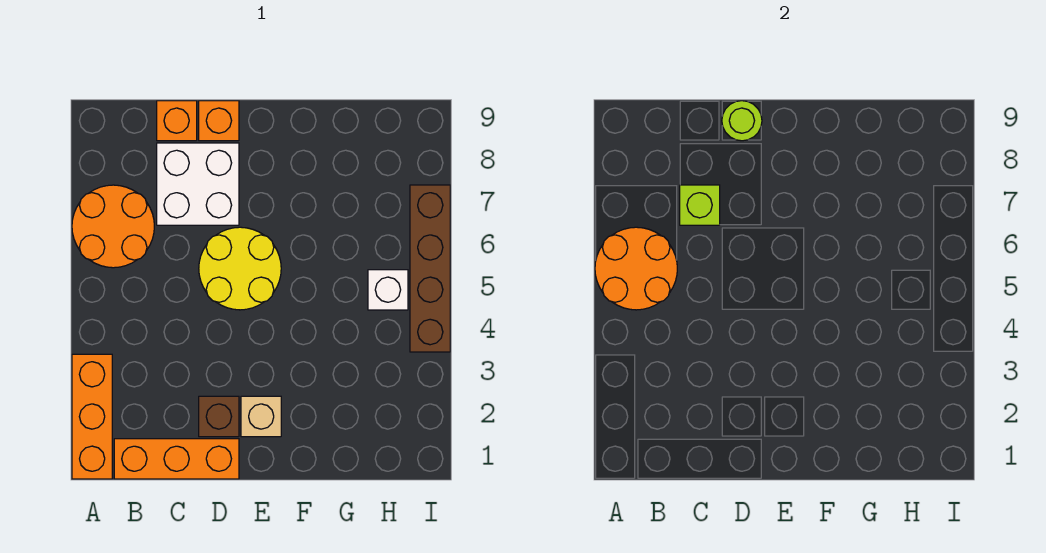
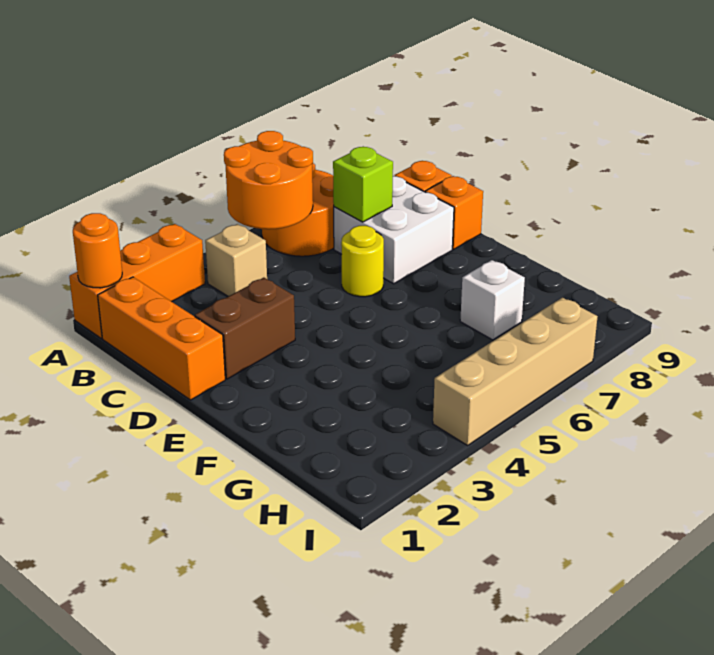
none -> orange 1x1 round brick [73,213,122,288]
brown 1x1 brick [199,396,239,437] -> brown 1x2 brick [195,278,295,379]
yellow 2x2 round brick [199,227,281,310] -> yellow 1x1 round brick [341,226,384,297]
lime 1x1 round brick [722,101,762,141] -> none
tan 1x1 brick [241,396,281,437] -> tan 1x1 brick moved to [205,224,267,296]
white 1x1 brick [368,270,408,310] -> white 1x1 brick moved to [460,260,525,340]
brown 1x4 brick [410,185,450,352] -> tan 1x4 brick [433,298,598,445]

